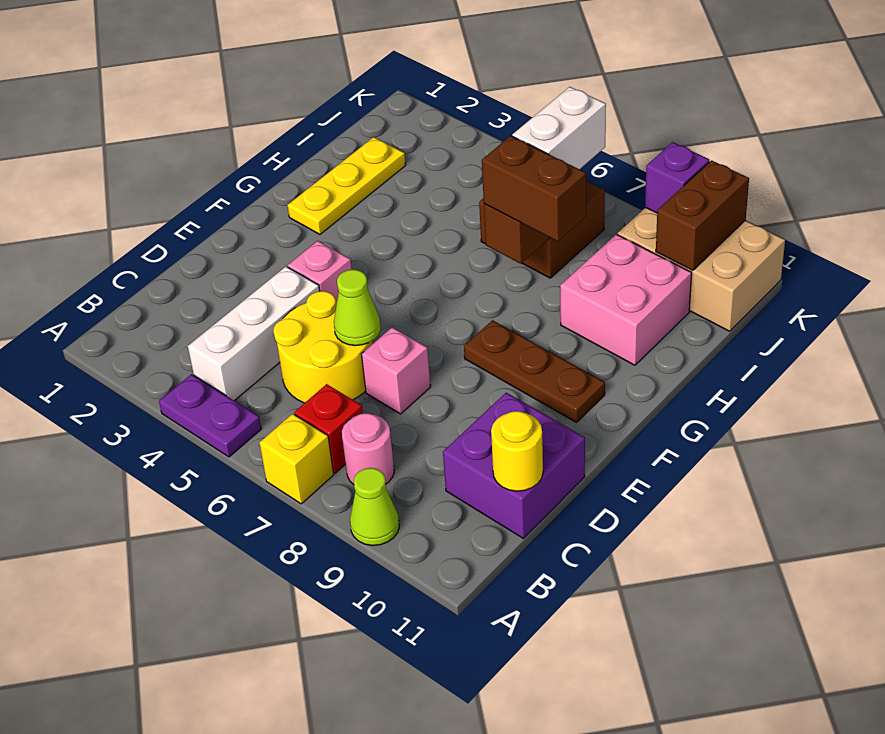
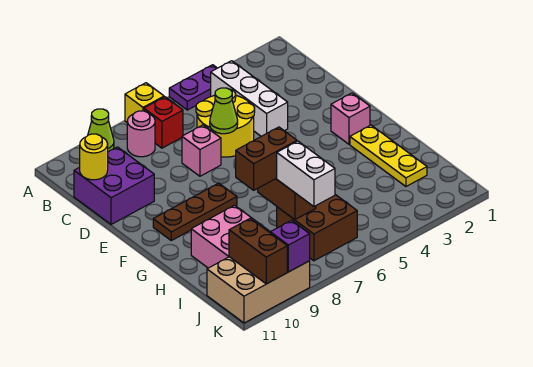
pink 1x1 brick [288,241,352,300] -> pink 1x1 brick moved to [331,93,370,144]

